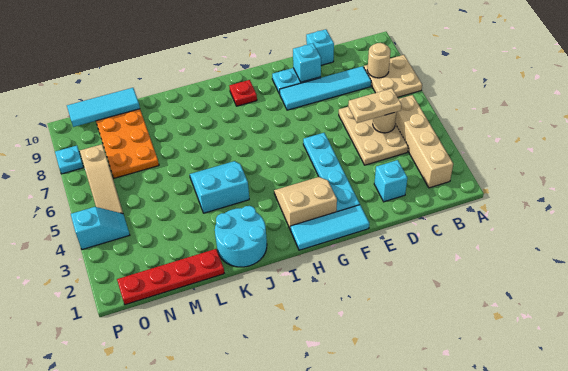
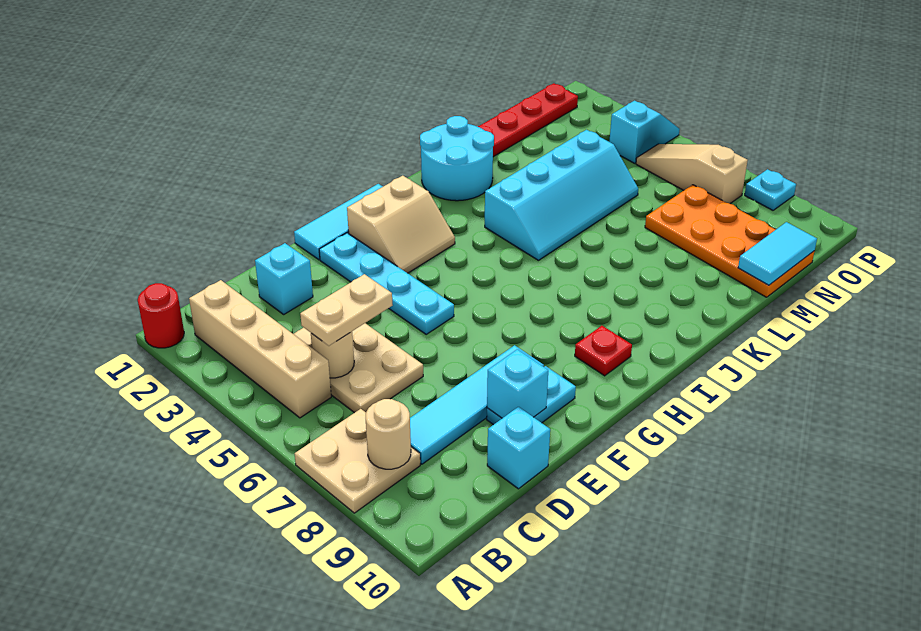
none -> red 1x1 round brick [138,283,184,348]
cyan 2x2 slope [190,161,249,213] -> cyan 2x4 slope [485,130,638,260]
cyan 1x3 tile [67,88,140,127] -> cyan 1x2 tile [738,222,817,285]
cyan 1x2 slope [71,207,130,250] -> cyan 1x2 slope turned to [609,101,680,163]

